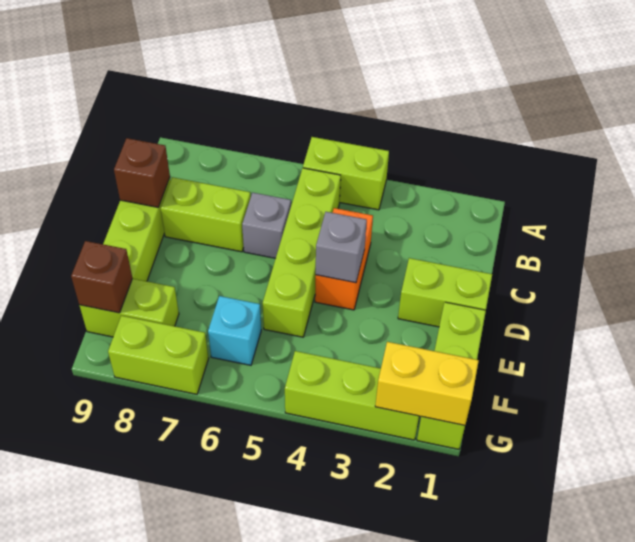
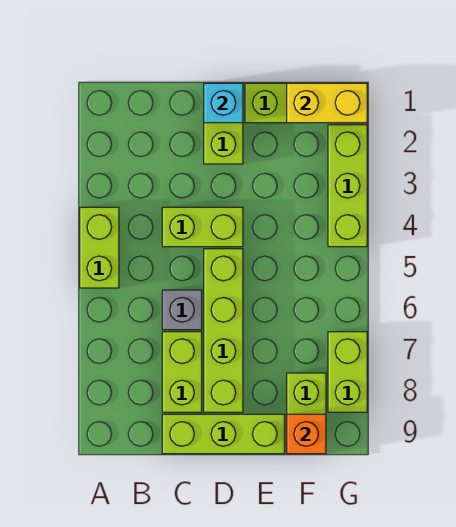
lime 1x4 brick [263,168,341,337] -> lime 1x4 brick turned to [204,249,243,412]
orange 1x2 brick [315,208,373,310] -> lime 1x2 brick [162,207,243,247]
brown 1x1 brick [114,138,170,208] -> none
grey 1x1 brick [316,212,367,283] -> none
cyan 1x1 brick [208,296,261,365] -> cyan 1x1 brick moved to [204,83,243,123]
brown 1x1 brick [71,241,132,313] -> orange 1x1 brick [287,414,326,454]
yellow 1x2 brick [375,342,479,425] -> yellow 1x2 brick turned to [287,83,367,123]

